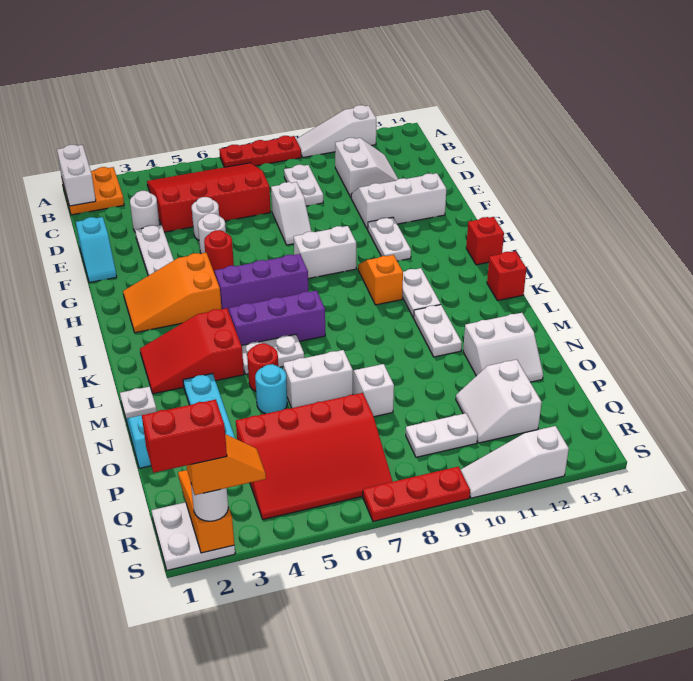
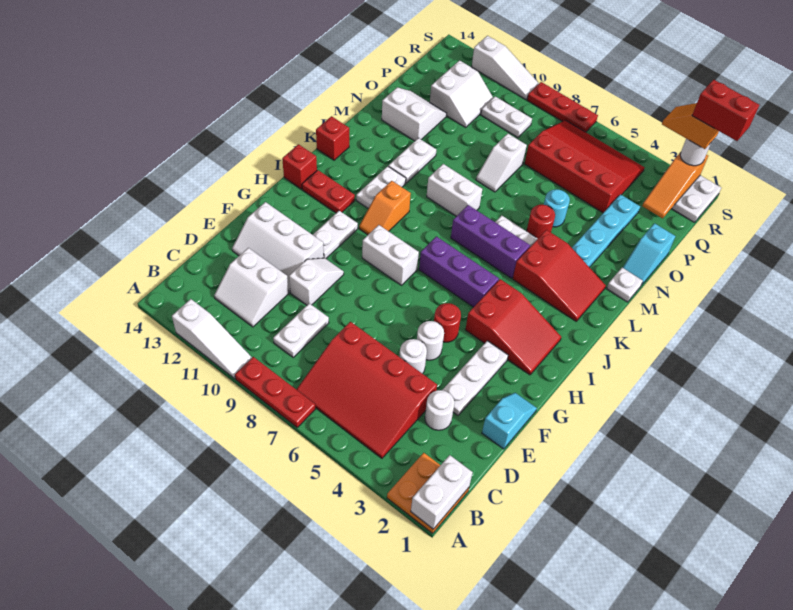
white 2x2 slope [335,138,398,197] -> white 2x2 slope turned to [214,248,289,327]
white 1x2 slope [271,182,311,245] -> white 1x2 slope moved to [289,258,344,305]
orange 2x3 slope [123,253,221,333] -> red 2x3 slope [465,279,561,375]
none -> red 1x2 plate [302,170,355,213]
white 1x2 brick [283,350,353,408] -> white 1x2 brick moved to [427,164,482,216]

